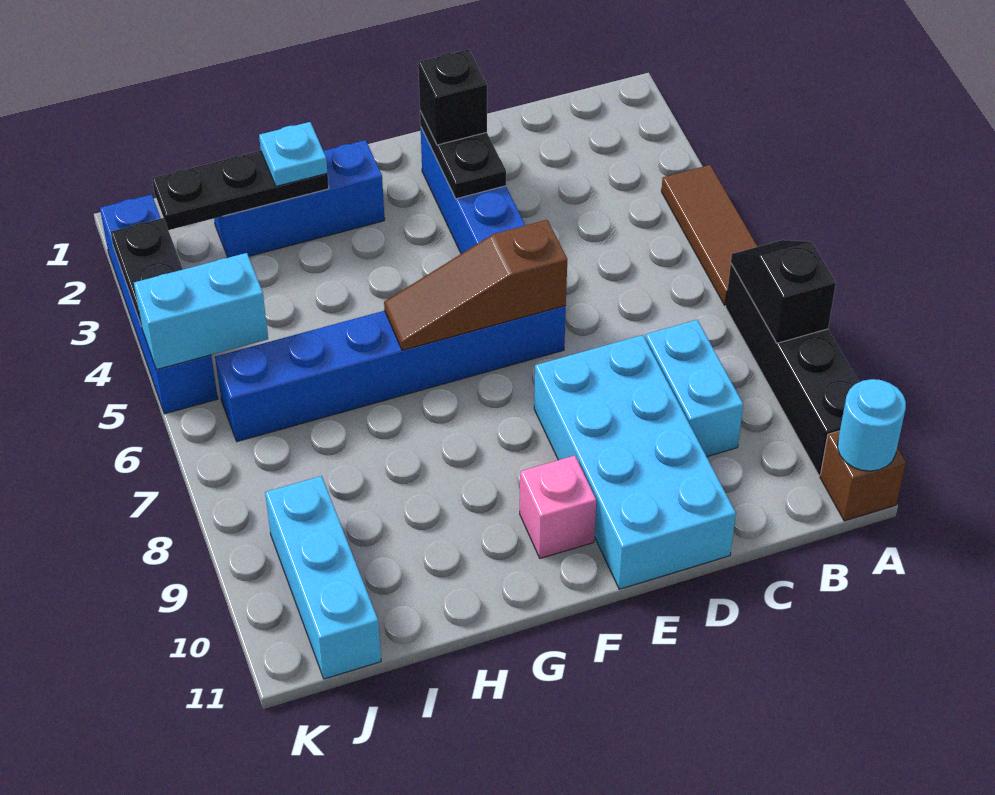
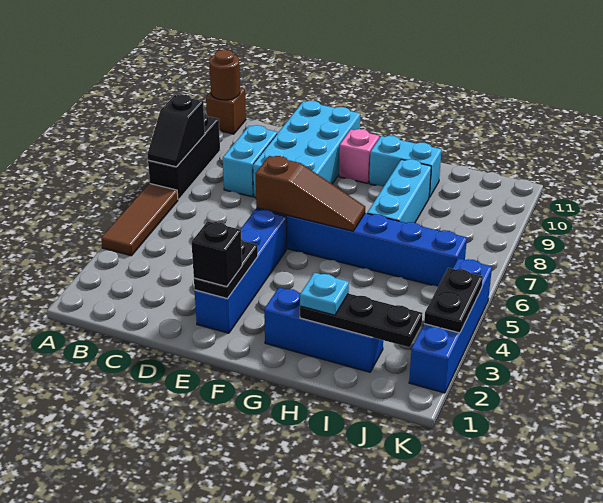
black 1x4 brick [726,264,859,475] -> black 1x3 brick [148,114,220,200]
cyan 1x1 round brick [838,379,906,471] -> brown 1x1 round brick [209,50,240,100]
cyan 1x2 brick [134,253,268,370] -> cyan 1x2 brick moved to [369,136,442,197]
cyan 1x3 brick [265,476,381,679] -> cyan 1x3 brick moved to [367,159,431,223]

